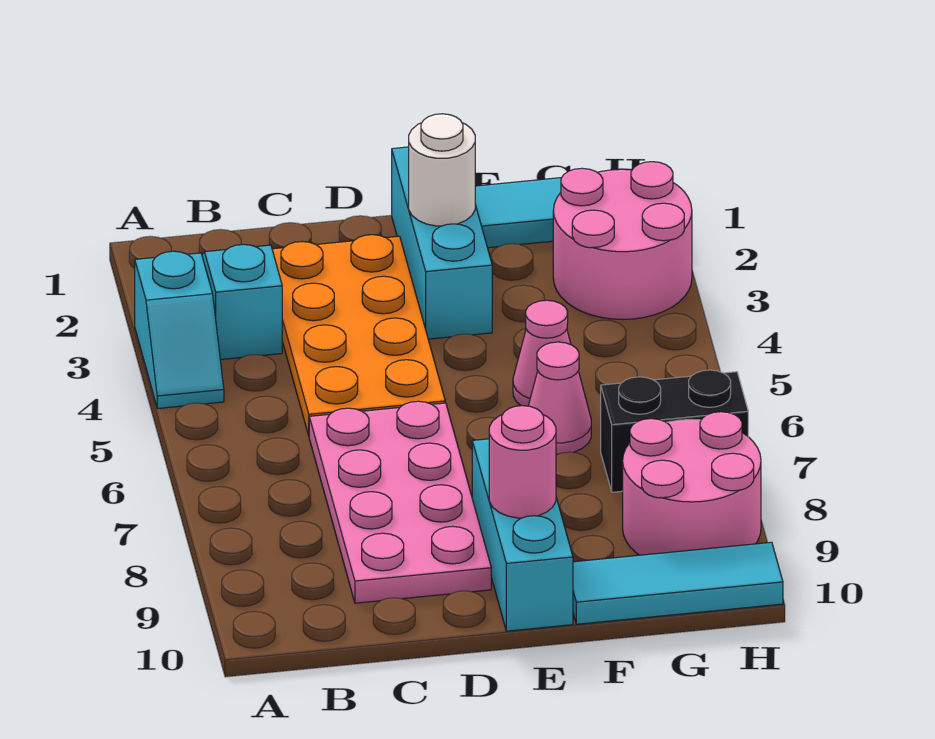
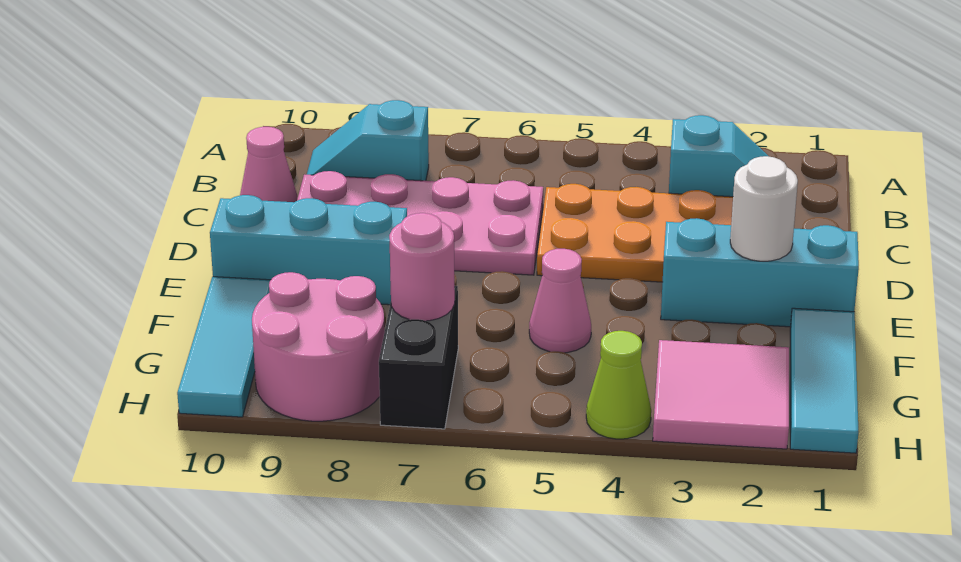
cyan 1x2 slope [135,251,224,408] -> cyan 1x2 slope moved to [307,100,429,181]
pink 1x1 round brick [489,406,556,518] -> pink 1x1 round brick moved to [389,213,455,321]
pink 1x1 cone [528,342,591,454] -> pink 1x1 cone moved to [240,127,297,202]
pink 2x2 round brick [553,162,692,319] -> pink 2x2 tile [653,340,789,449]
none -> lime 1x1 cone [586,331,651,439]

